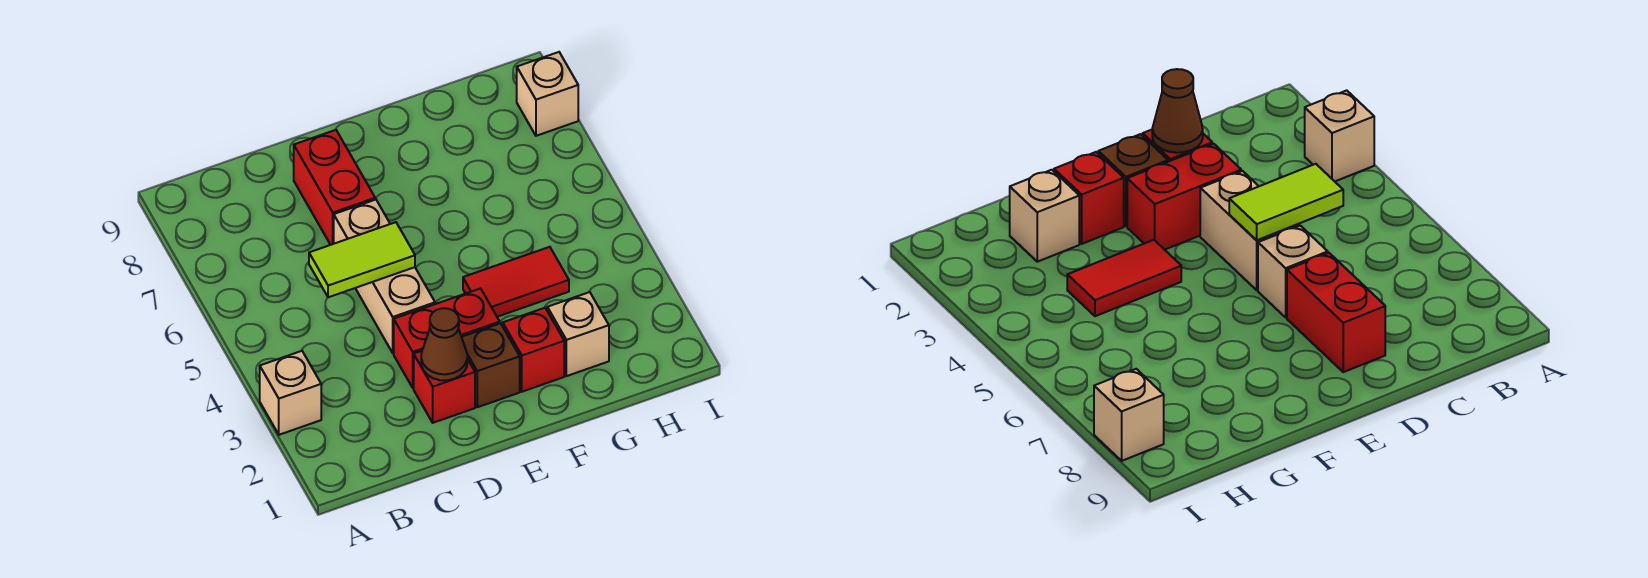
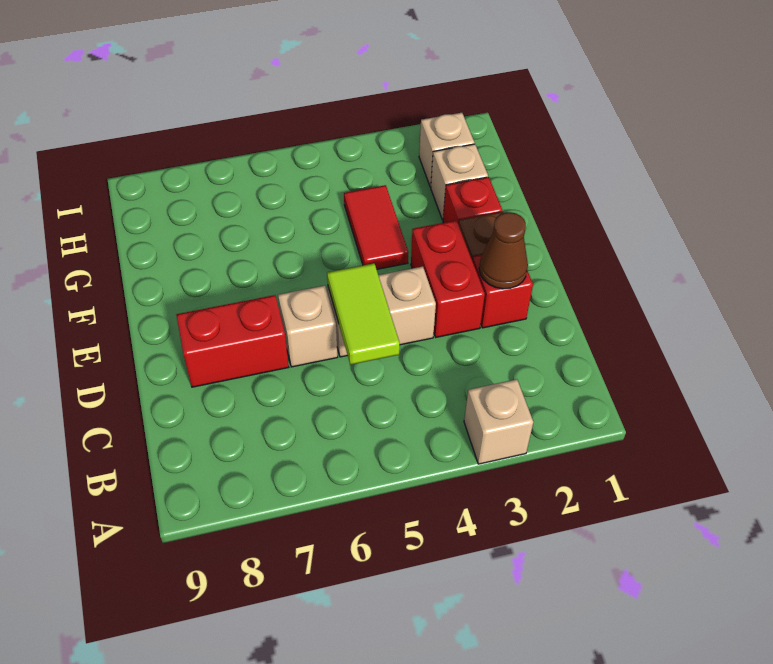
tan 1x1 brick [517,52,578,136] -> tan 1x1 brick moved to [419,113,474,187]

